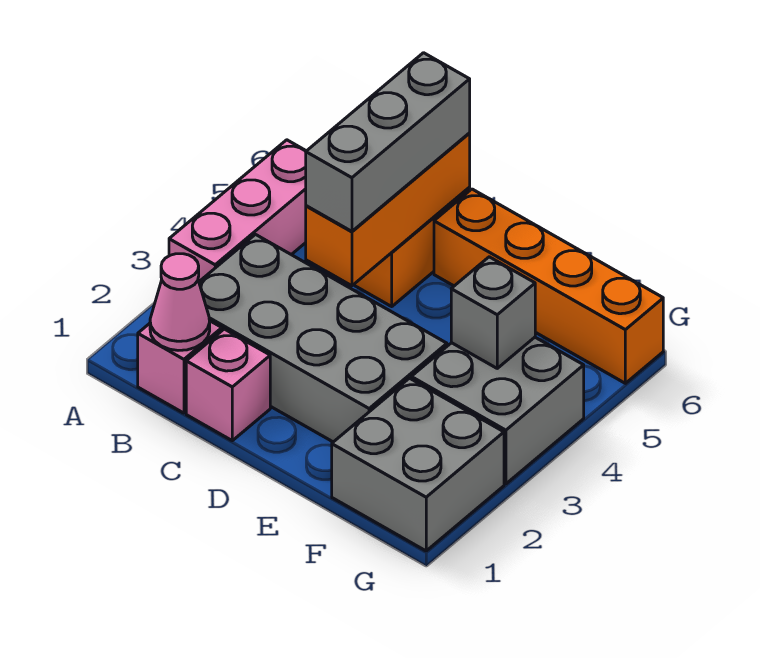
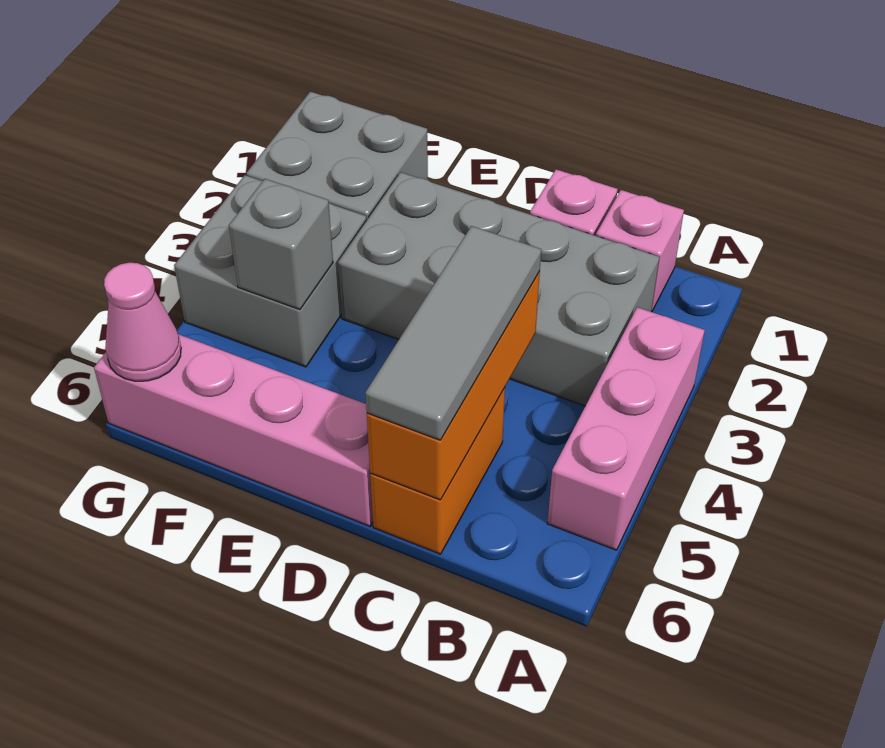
pink 1x1 cone [150,254,210,350] -> pink 1x1 cone moved to [104,263,181,381]
grey 1x3 brick [306,53,470,231] -> grey 1x3 tile [365,226,541,440]
orange 1x4 brick [434,189,663,383] -> pink 1x4 brick [94,334,373,526]

